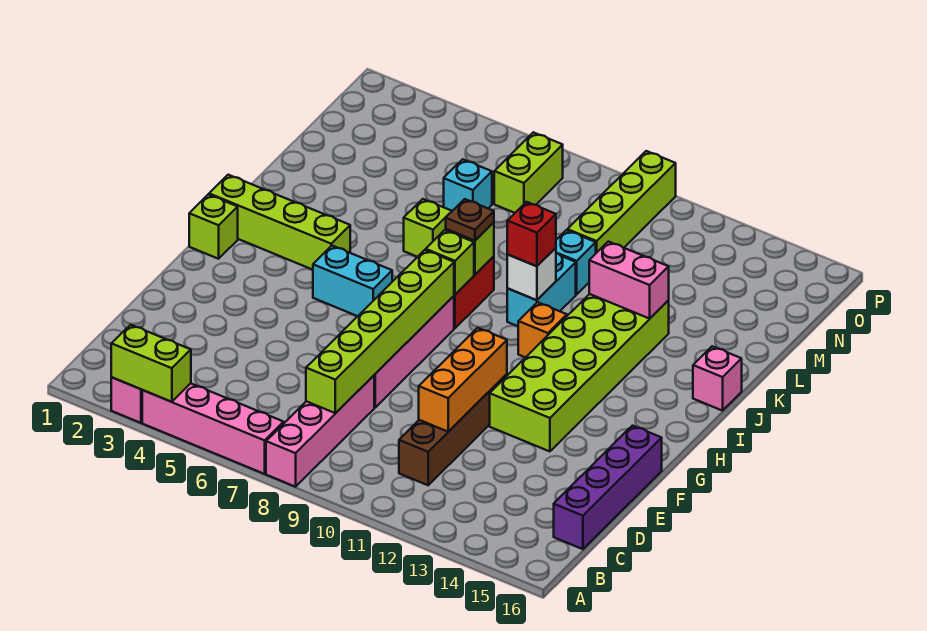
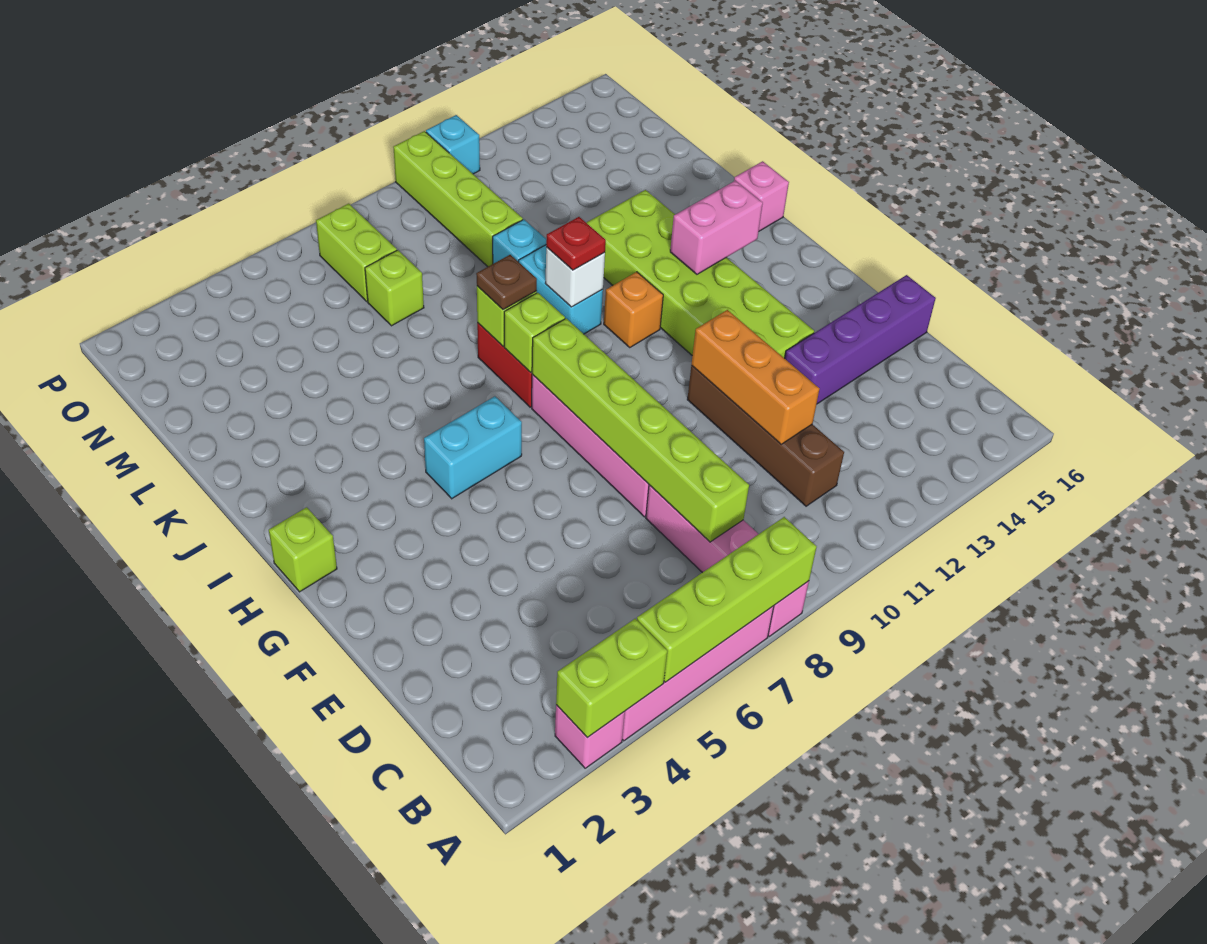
purple 1x4 brick [554,426,662,549] -> purple 1x4 brick turned to [785,275,936,404]
lime 1x4 brick [209,175,350,270] -> lime 1x4 brick moved to [637,517,817,682]
red 1x1 brick [507,202,556,266] -> red 1x1 plate [546,217,606,270]
lime 1x1 brick [404,199,452,257] -> lime 1x1 brick moved to [365,250,424,326]
pink 1x2 brick [589,242,669,319] -> pink 1x2 brick moved to [670,181,763,274]
cyan 1x1 brick [444,159,492,211] -> cyan 1x1 brick moved to [426,115,480,174]

